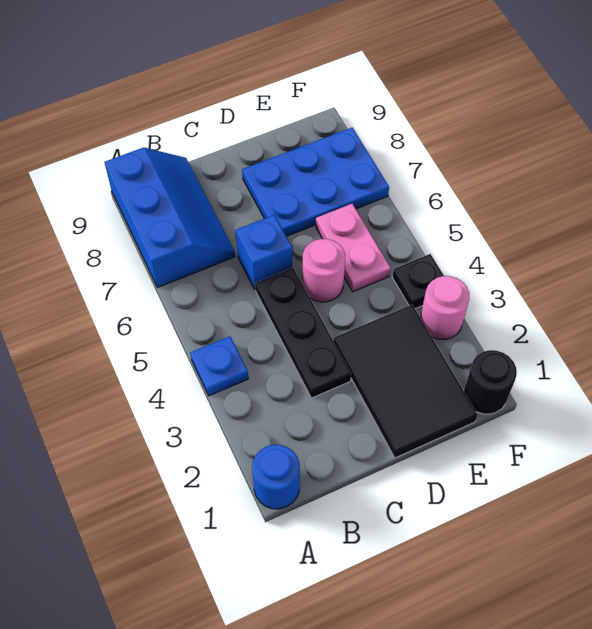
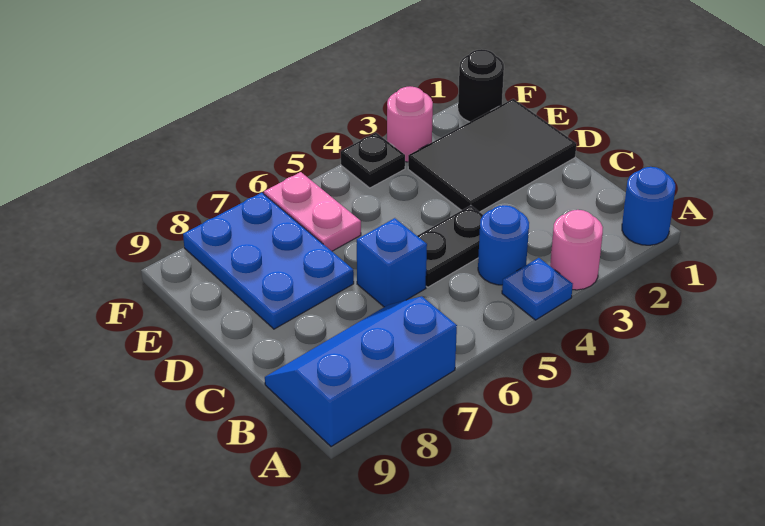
none -> blue 1x1 round brick [478,205,529,285]
black 1x3 plate [255,268,351,398] -> black 1x2 plate [417,205,483,287]
pink 1x1 round brick [302,239,345,302] -> pink 1x1 round brick moved to [550,210,603,290]
pink 1x2 plate [316,204,391,292] -> pink 1x2 plate turned to [264,172,361,251]

